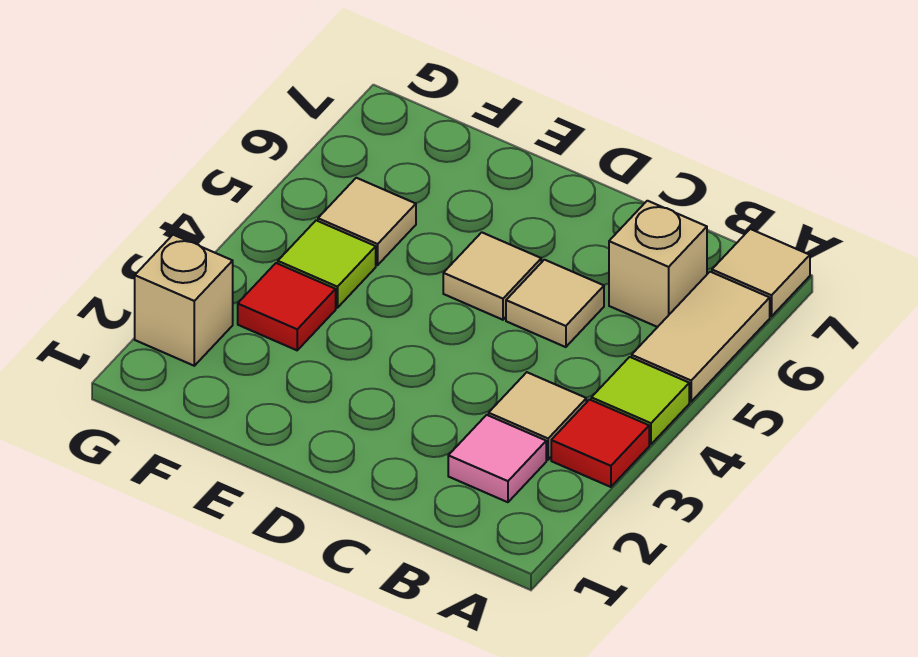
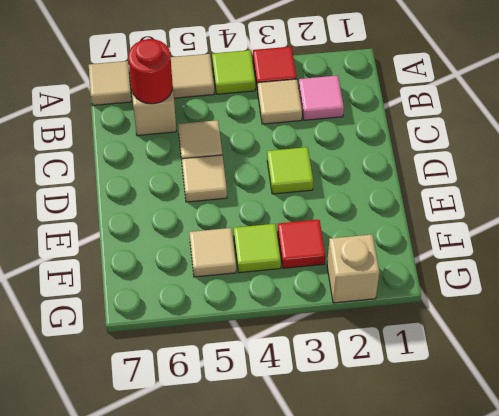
none -> red 1x1 round brick [128,39,173,104]
none -> lime 1x1 tile [267,147,313,194]

